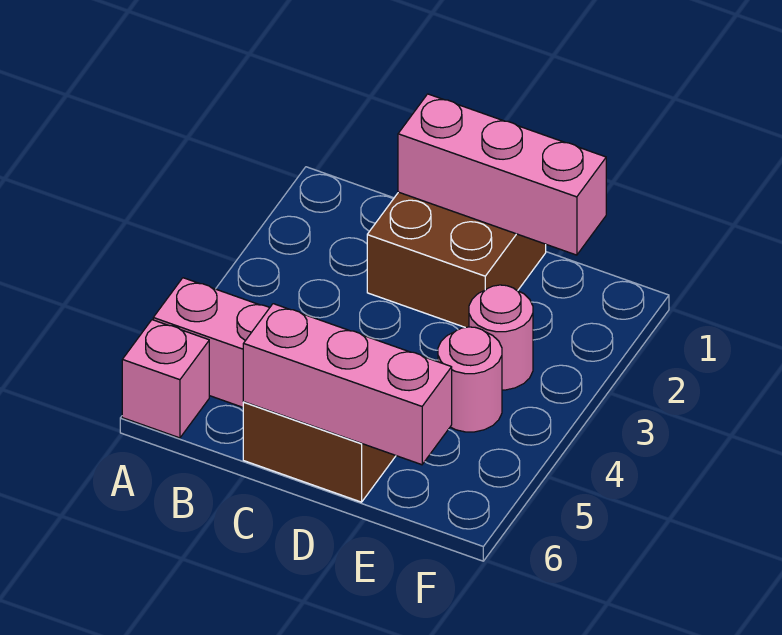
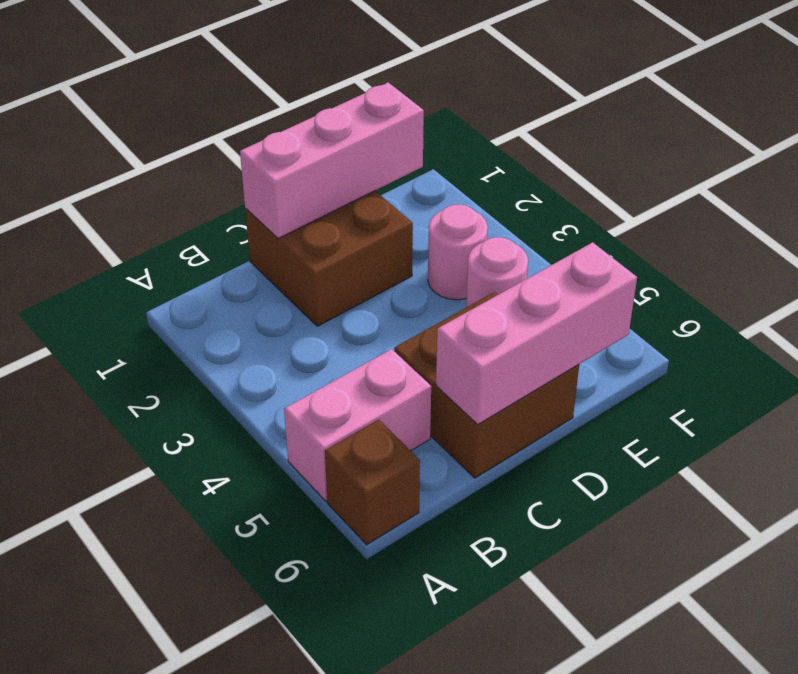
pink 1x1 brick [122,320,209,438] -> brown 1x1 brick [325,420,420,545]

